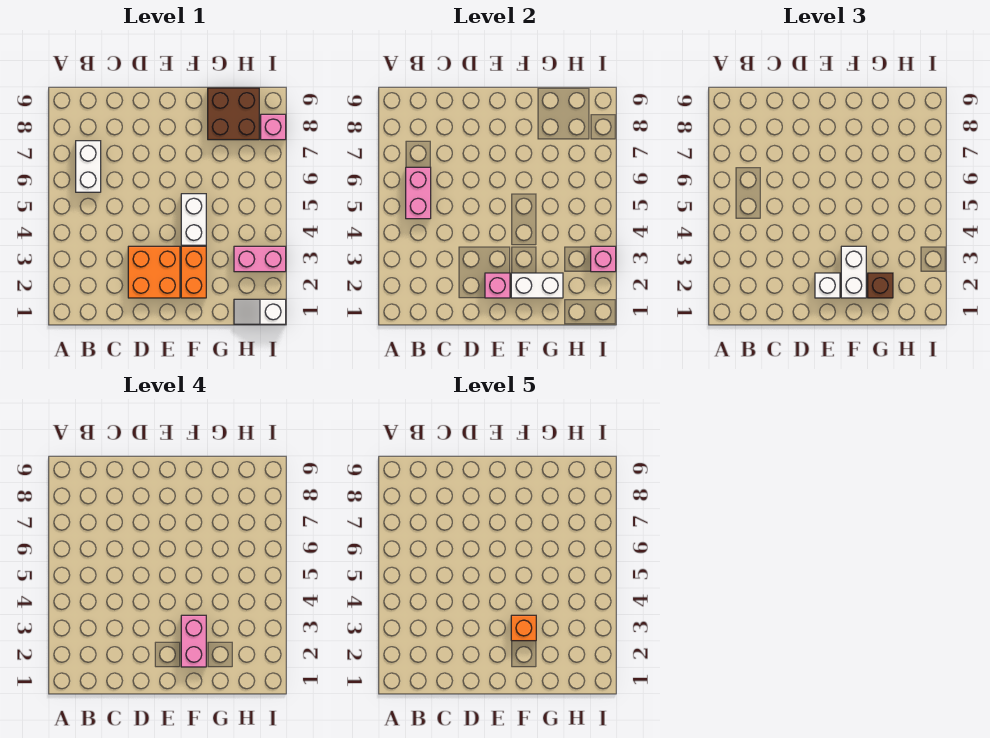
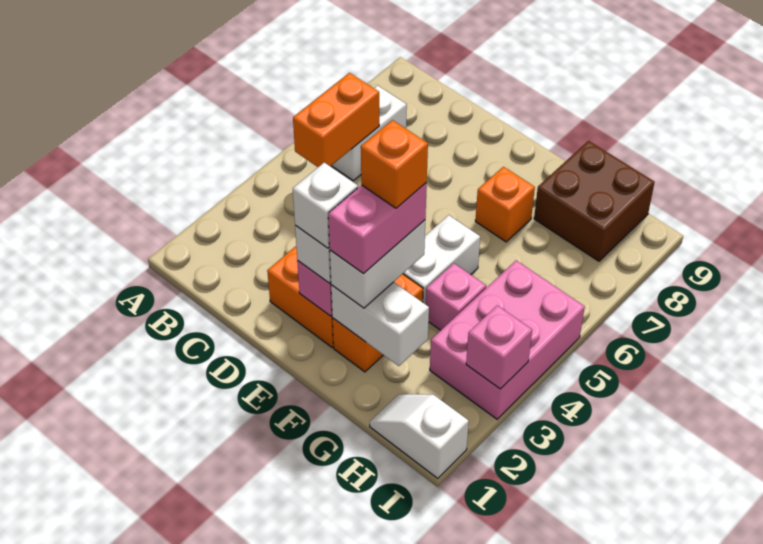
pink 1x2 brick [406,167,431,219] -> orange 1x2 brick [293,73,379,167]
none -> white 1x1 brick [293,162,358,248]
none -> orange 1x1 brick [475,167,535,242]
brown 1x1 brick [868,273,893,298] -> none
pink 1x2 brick [234,246,286,272] -> pink 2x3 brick [430,261,585,419]
pink 1x1 brick [261,114,286,140] -> pink 1x1 brick moved to [426,263,486,330]

